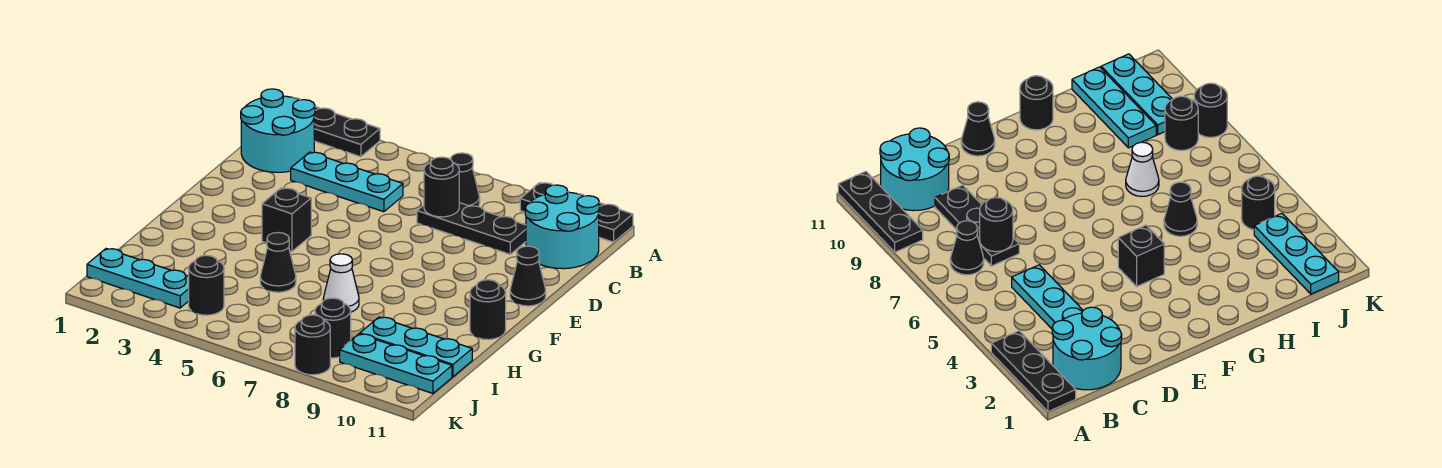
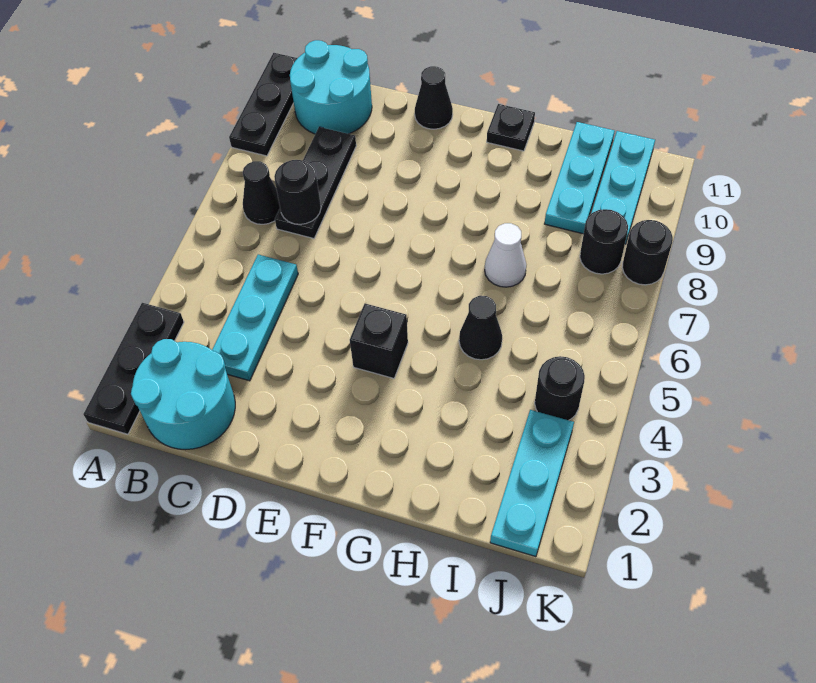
black 1x1 round brick [470,280,506,340] -> black 1x1 plate [487,104,535,151]

